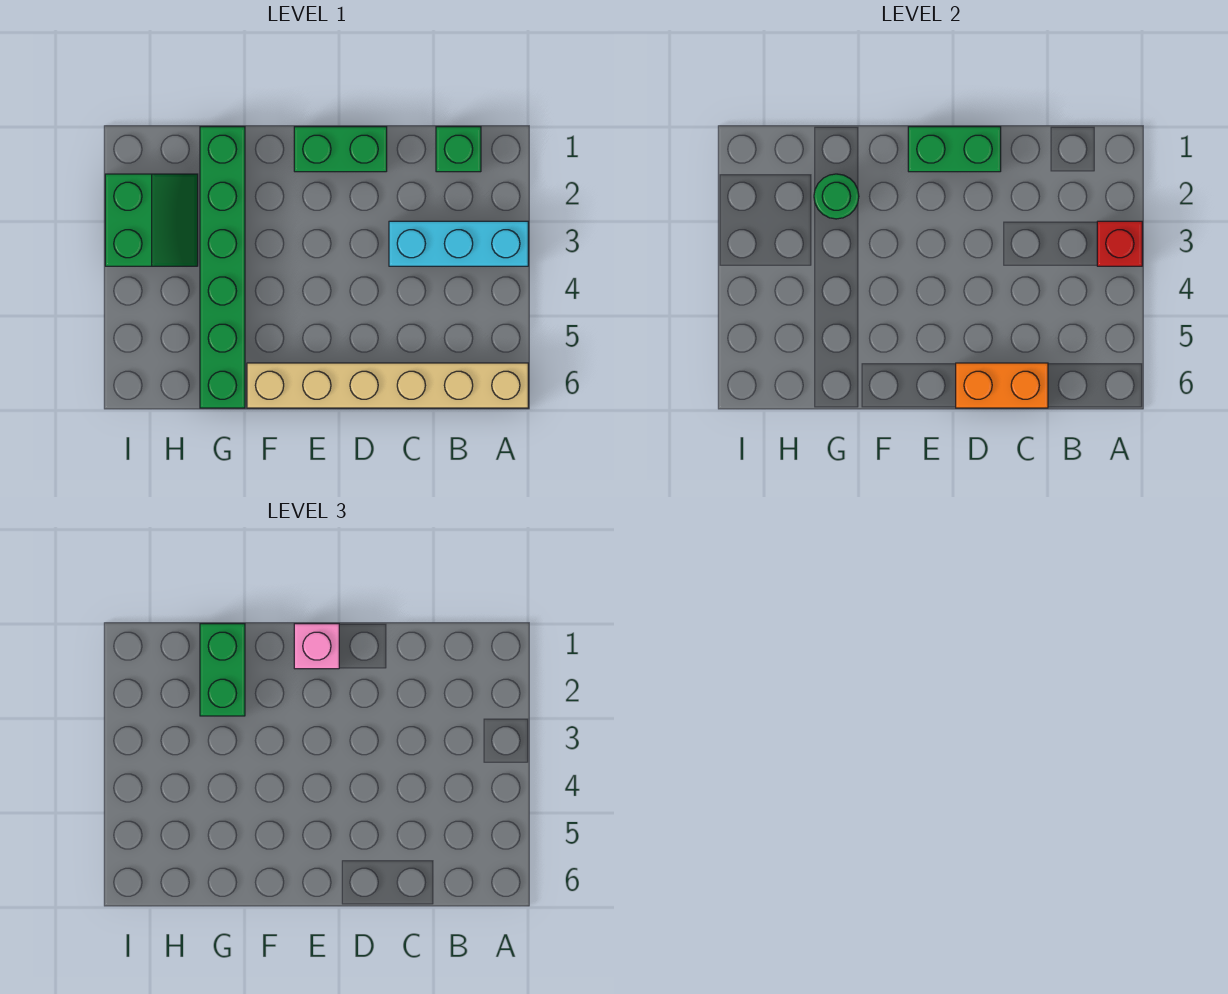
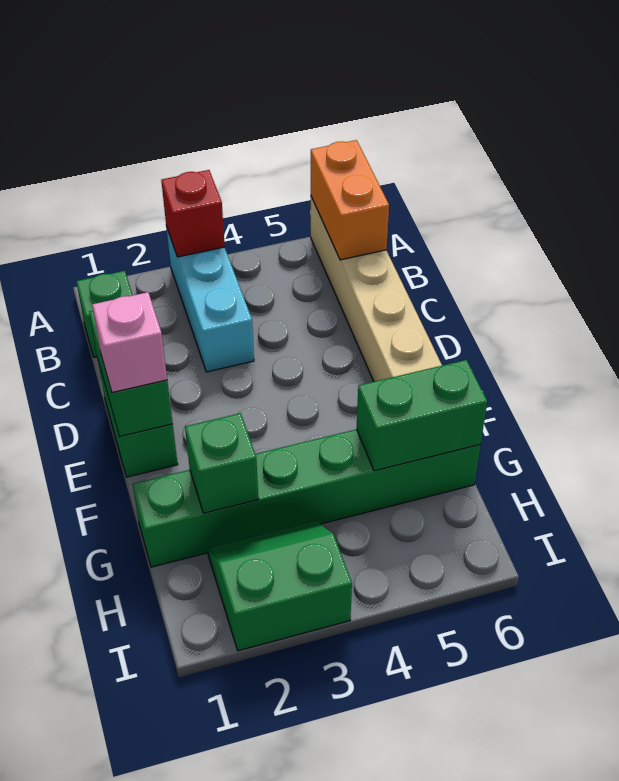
orange 1x2 brick [956,363,1048,408] -> orange 1x2 brick moved to [311,140,389,260]
green 1x2 brick [200,624,245,716] -> green 1x2 brick moved to [357,360,487,471]
green 1x1 round brick [814,174,859,219] -> green 1x1 brick [185,413,258,513]

